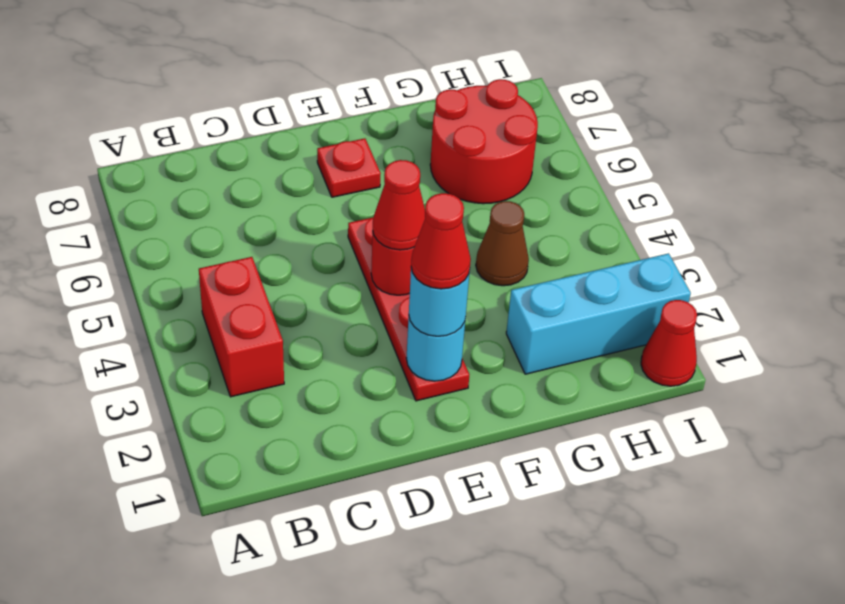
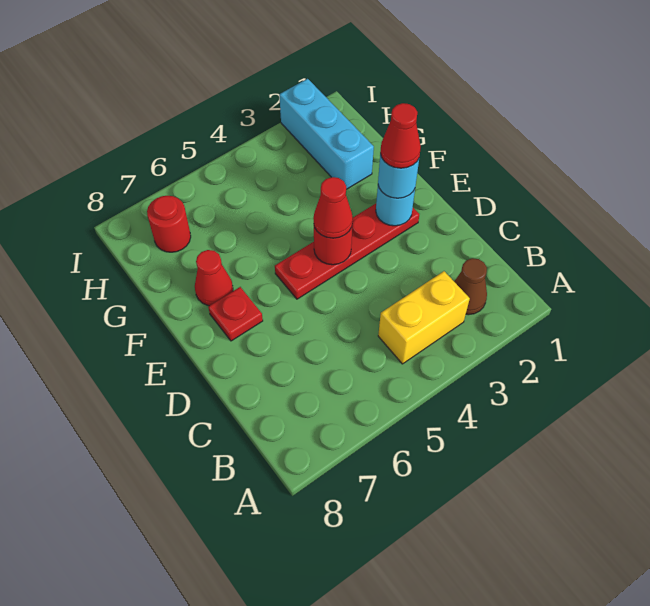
red 1x2 brick [199,257,284,397] -> yellow 1x2 brick [378,271,470,364]
brown 1x1 cone [476,201,529,286] -> brown 1x1 cone moved to [454,258,487,315]
red 2x2 round brick [430,79,538,204] -> red 1x1 round brick [147,196,191,252]
red 1x1 cone [641,300,697,386] -> red 1x1 cone moved to [195,250,233,306]

